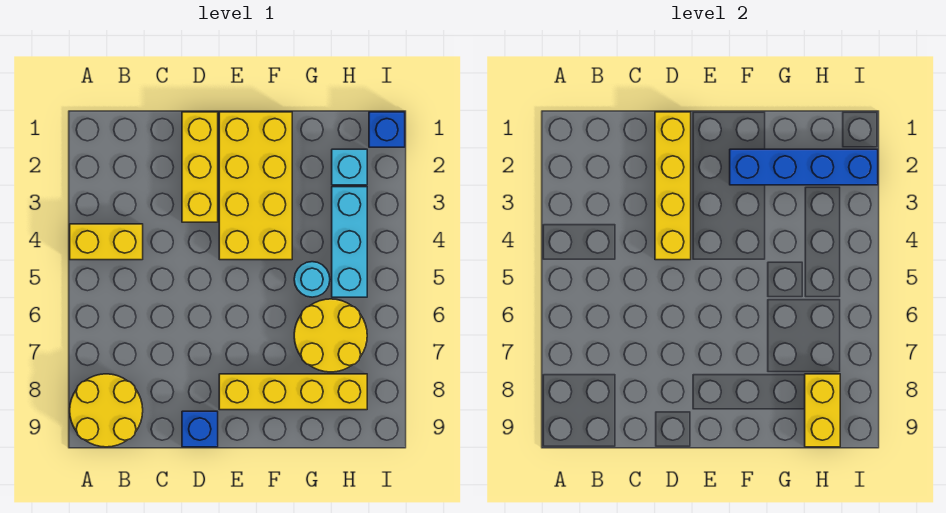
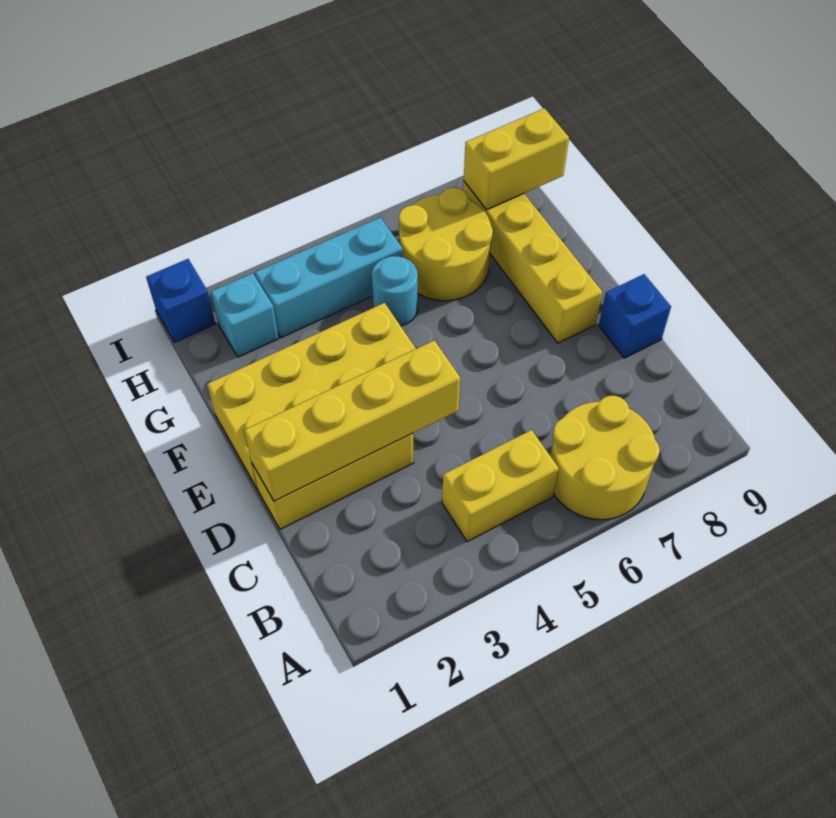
yellow 1x2 brick [70,224,143,260] -> yellow 1x2 brick turned to [442,430,559,542]
yellow 2x2 round brick [70,374,143,447] -> yellow 2x2 round brick moved to [551,396,660,520]
blue 1x4 brick [730,149,878,185] -> none

